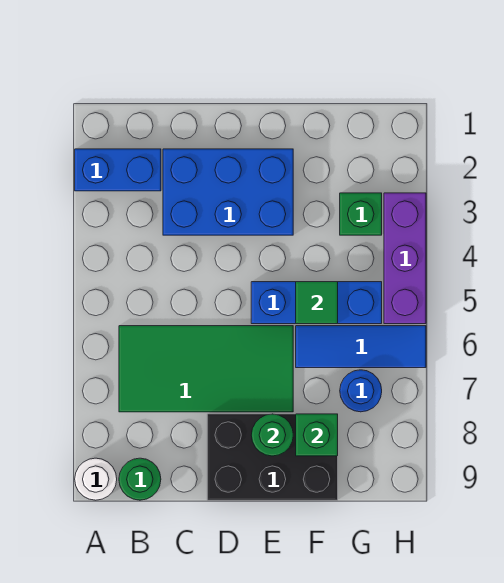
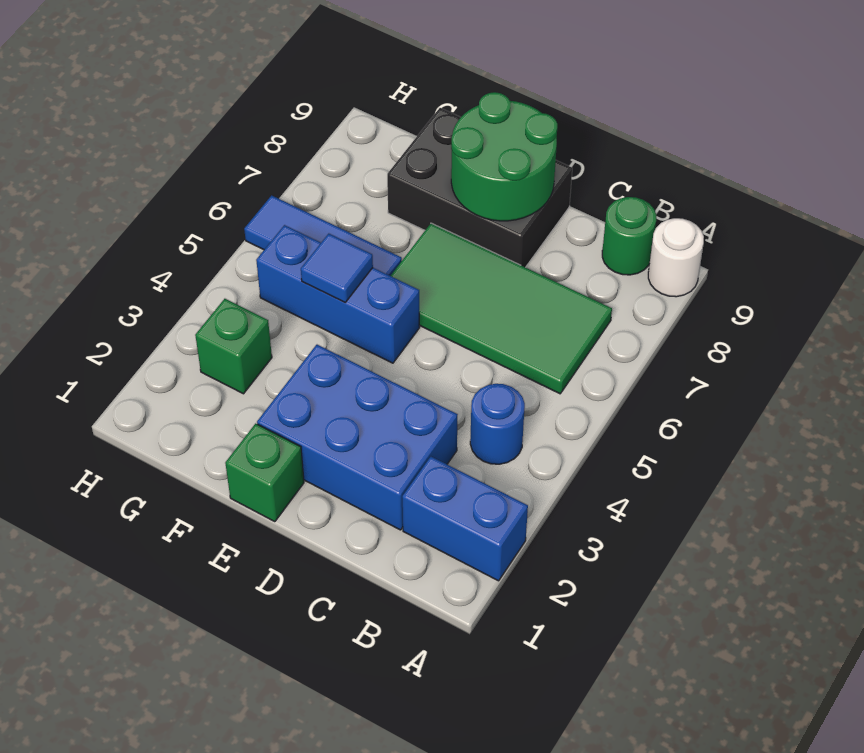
green 1x1 round brick [251,414,293,456] -> green 2x2 round brick [451,92,557,221]
green 1x1 tile [296,282,338,324] -> blue 1x1 tile [301,234,373,302]
green 1x1 brick [296,414,338,456] -> green 1x1 brick moved to [225,424,304,522]
blue 1x1 round brick [340,370,382,412] -> blue 1x1 round brick moved to [470,384,525,464]
purple 1x3 brick [384,193,426,324] -> none

